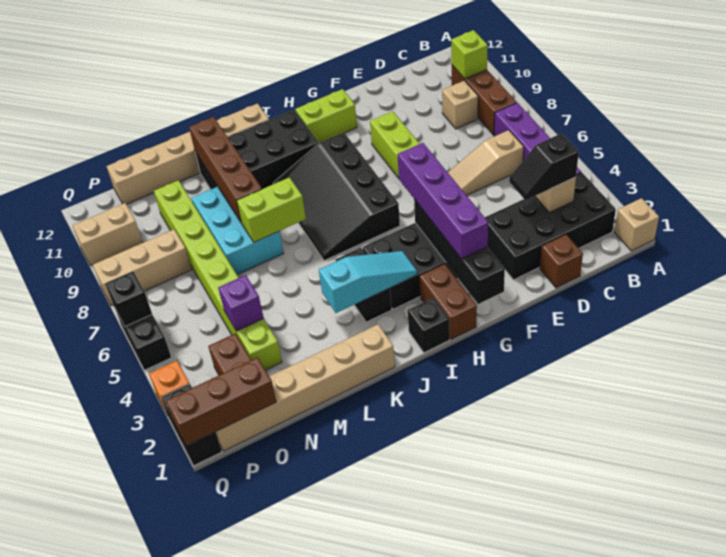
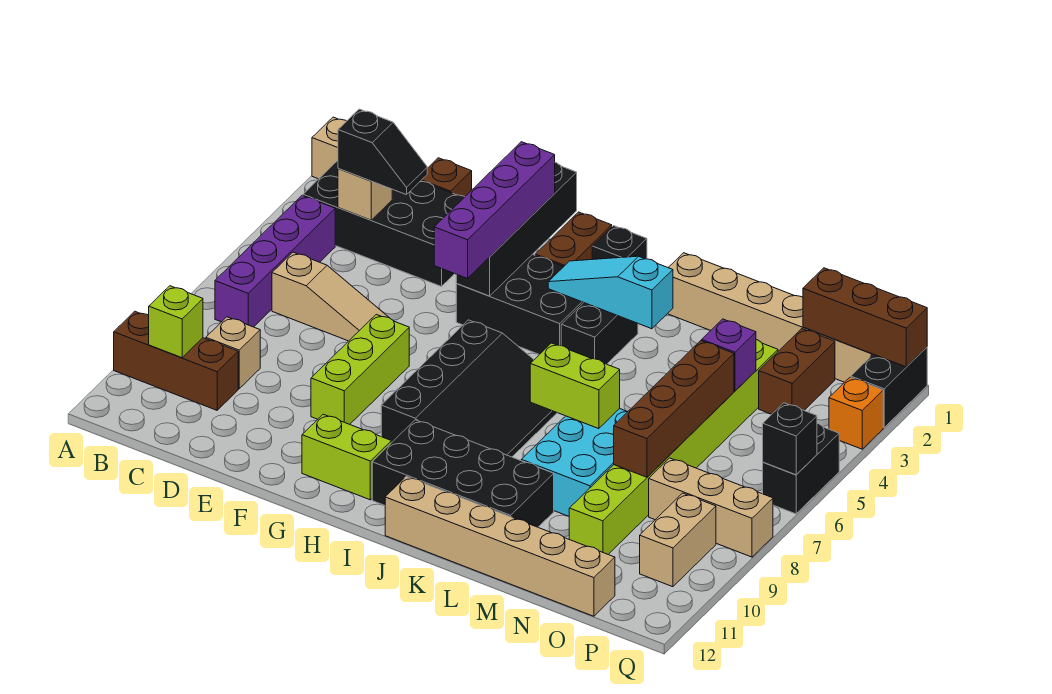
brown 1x3 brick [452,65,517,135] -> brown 1x3 brick turned to [114,311,238,410]
brown 1x4 brick [189,117,262,222] -> brown 1x4 brick moved to [614,341,734,477]
tan 1x2 brick [72,203,143,266] -> tan 1x2 brick turned to [640,493,716,587]

